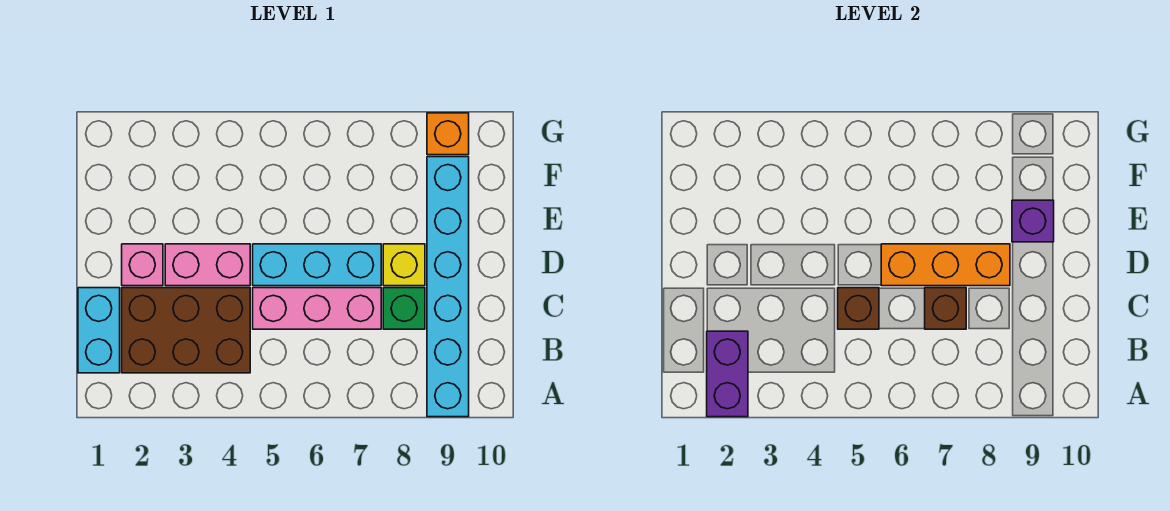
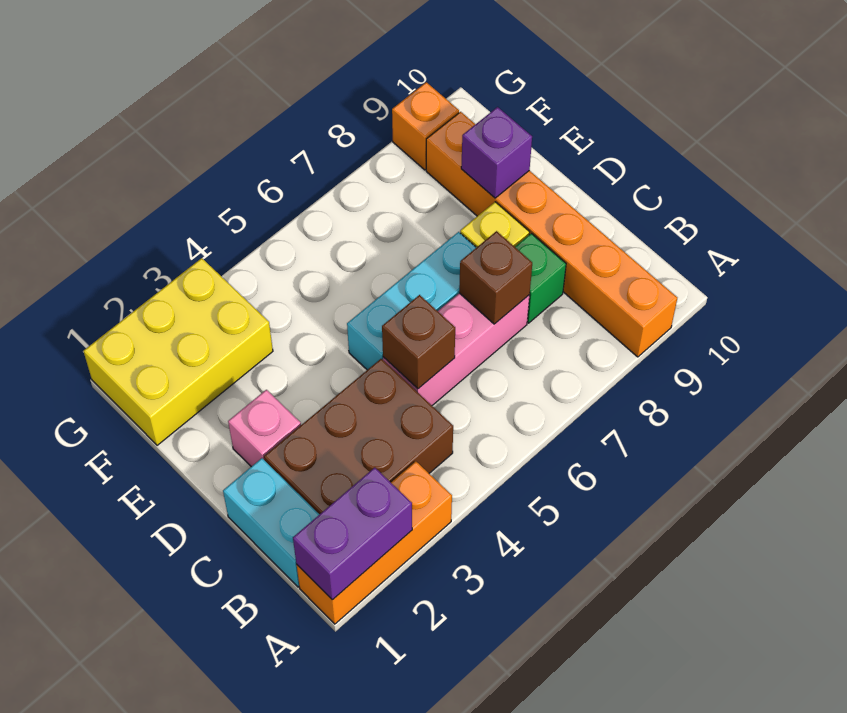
purple 1x2 brick [707,331,748,417] -> purple 1x2 brick turned to [293,468,412,600]
cyan 1x6 brick [427,157,469,417] -> orange 1x6 brick [426,112,677,357]
pink 1x2 brick [165,244,250,286] -> none
orange 1x3 brick [881,244,1010,286] -> orange 1x3 brick moved to [297,461,452,624]
none -> yellow 2x3 brick [83,258,273,445]

